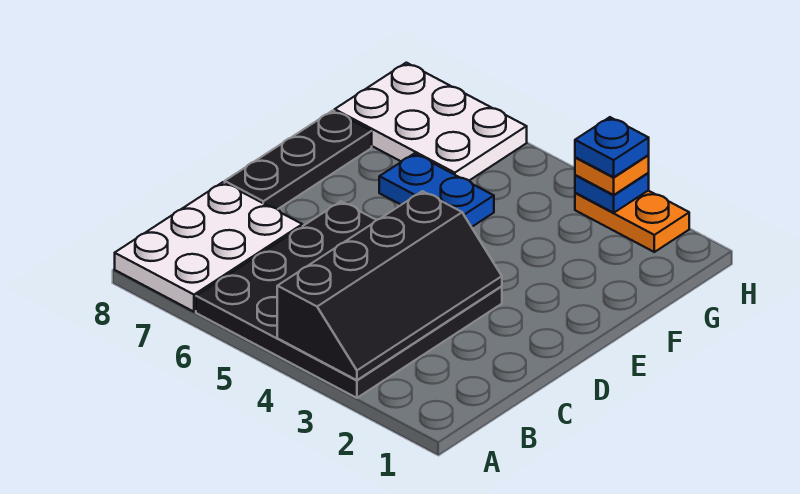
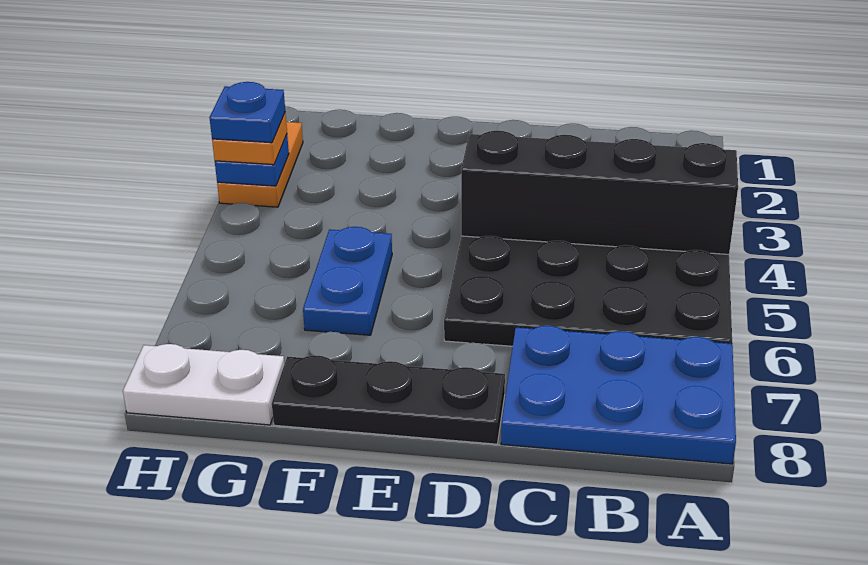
white 2x3 plate [115,182,302,312] -> blue 2x3 plate [501,326,736,464]
white 2x3 plate [335,63,527,180] -> white 1x2 plate [123,344,284,425]

